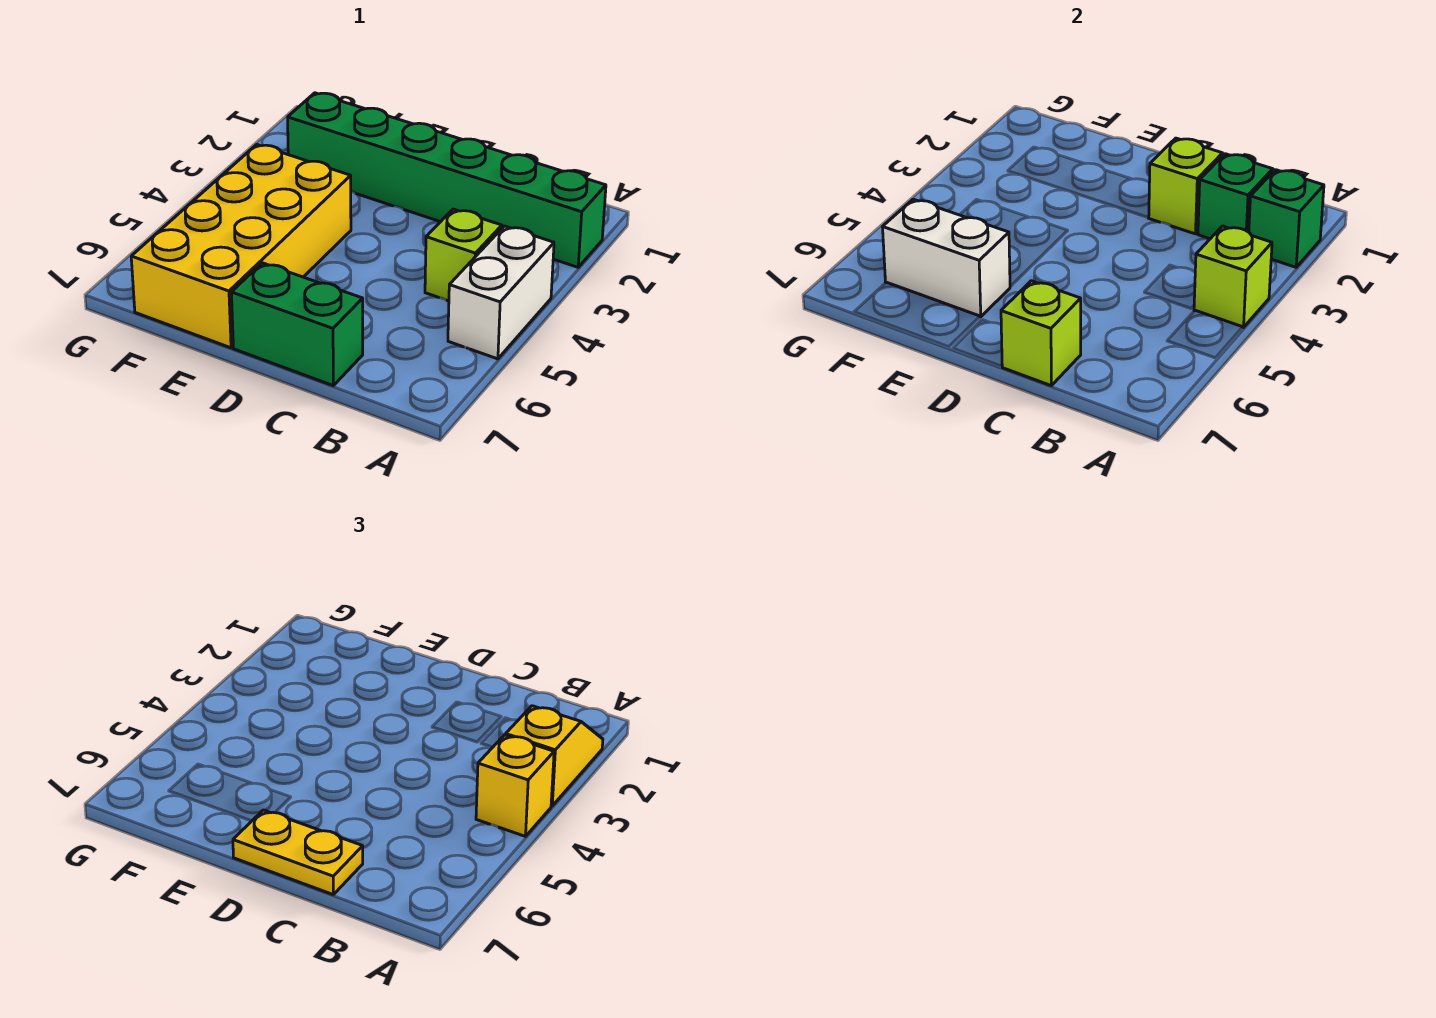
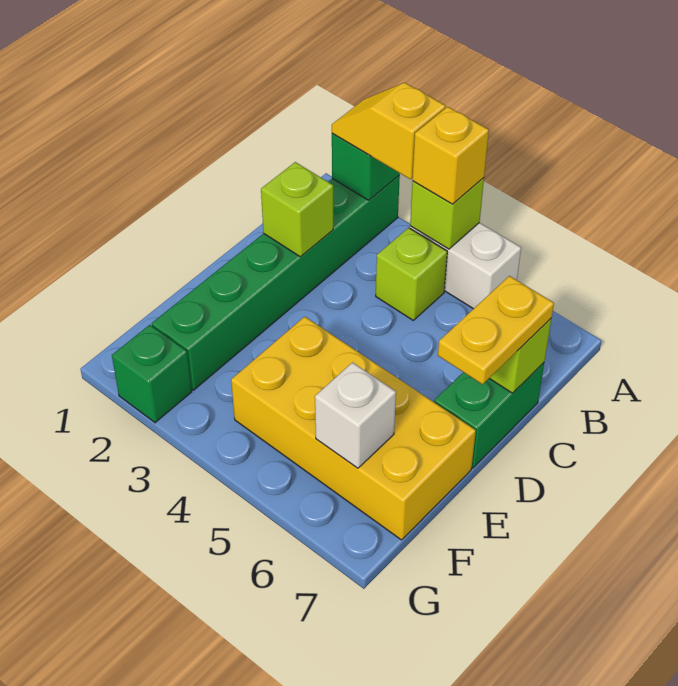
green 1x1 brick [1198,154,1273,239] -> green 1x1 brick moved to [112,325,192,423]
white 1x2 brick [883,199,1010,317] -> white 1x1 brick [315,363,396,468]

